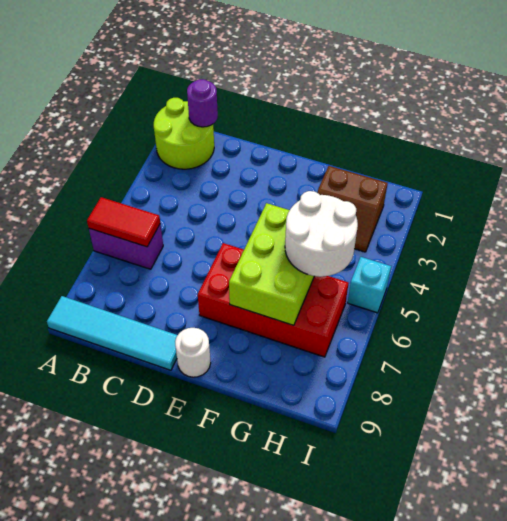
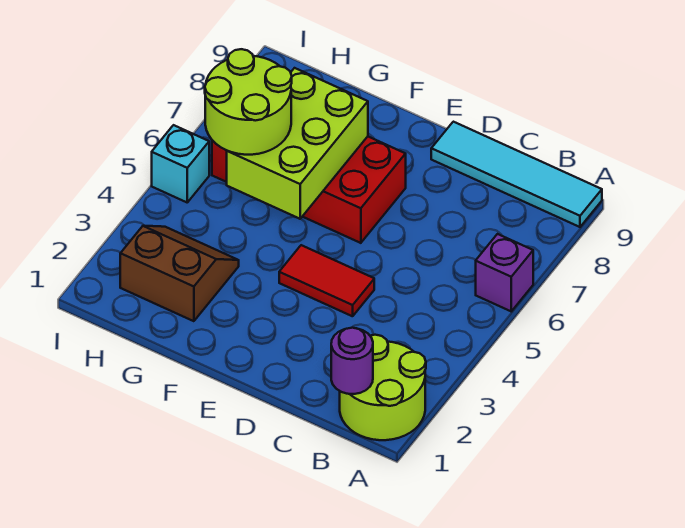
purple 1x2 brick [89,224,163,269] -> purple 1x1 brick [476,234,533,311]
red 1x2 tile [87,197,160,247] -> red 1x2 tile moved to [279,245,374,316]
white 1x1 round brick [175,328,211,377] -> none
white 2x2 round brick [285,191,358,277] -> lime 2x2 round brick [205,49,292,155]

